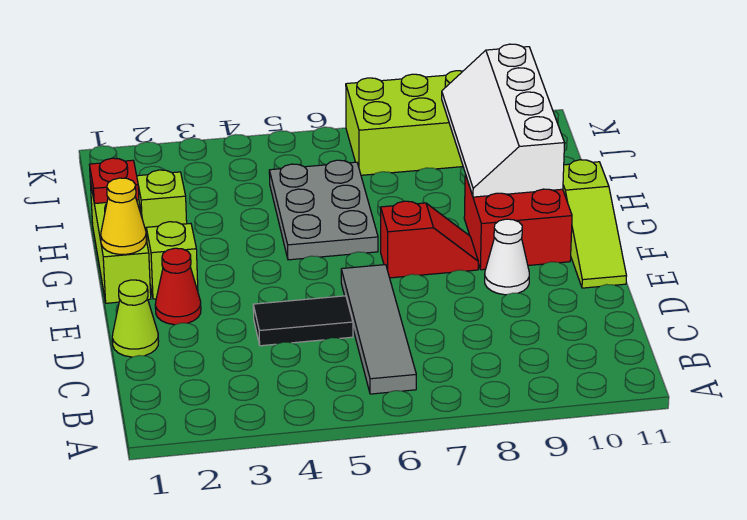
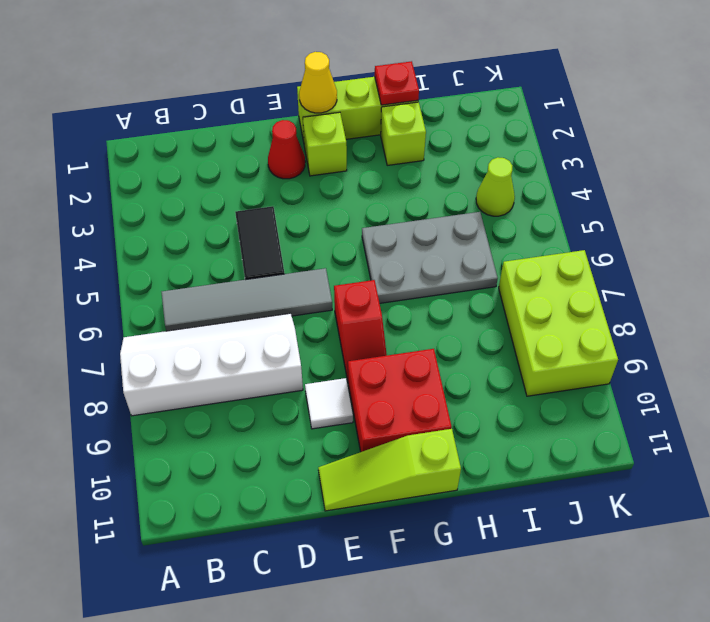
lime 1x1 cone [112,280,159,357] -> lime 1x1 cone moved to [476,157,515,216]
white 1x1 cone [485,219,529,295] -> white 1x1 tile [305,378,353,429]
white 2x4 slope [442,44,565,197] -> white 2x4 slope moved to [120,313,303,416]

